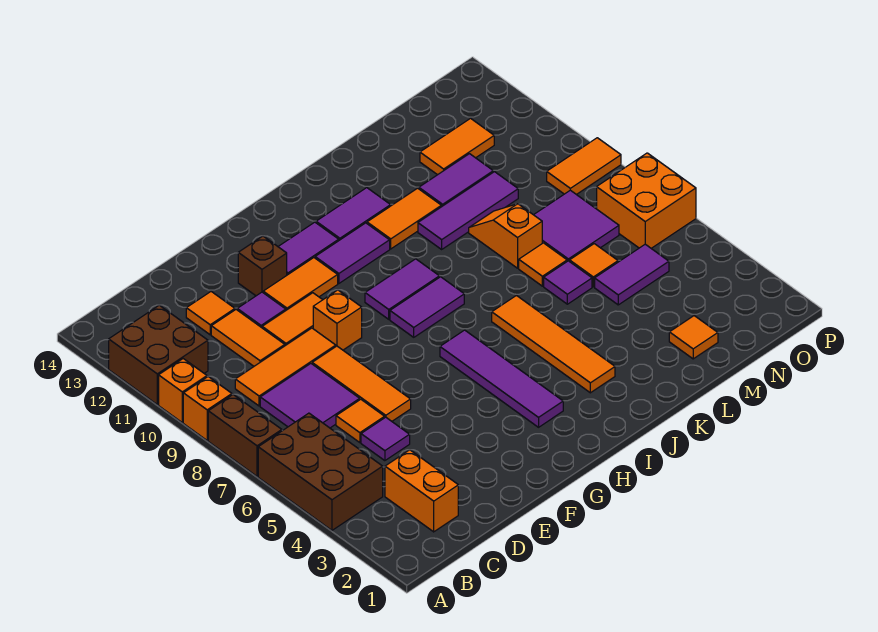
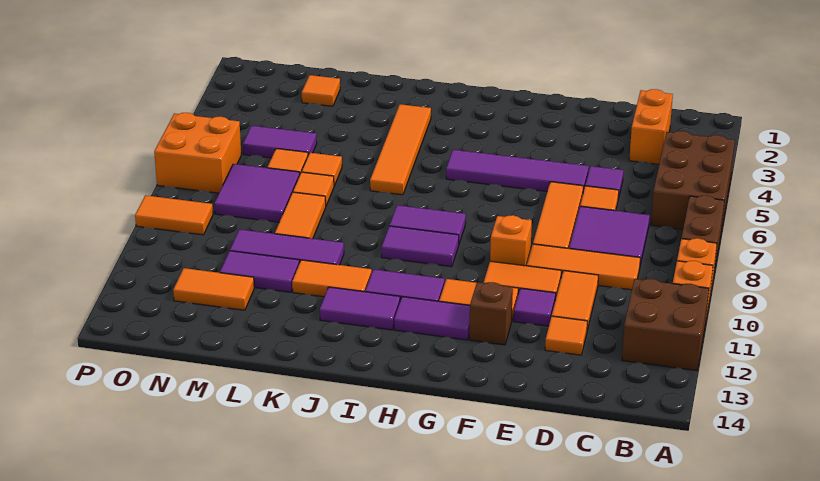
purple 1x4 tile [440,330,563,427] -> purple 1x4 tile turned to [446,150,589,192]
purple 1x1 tile [544,261,592,304] -> orange 1x1 tile [302,153,342,186]
orange 1x2 slope [469,204,542,268] -> orange 1x2 tile [275,192,326,239]

